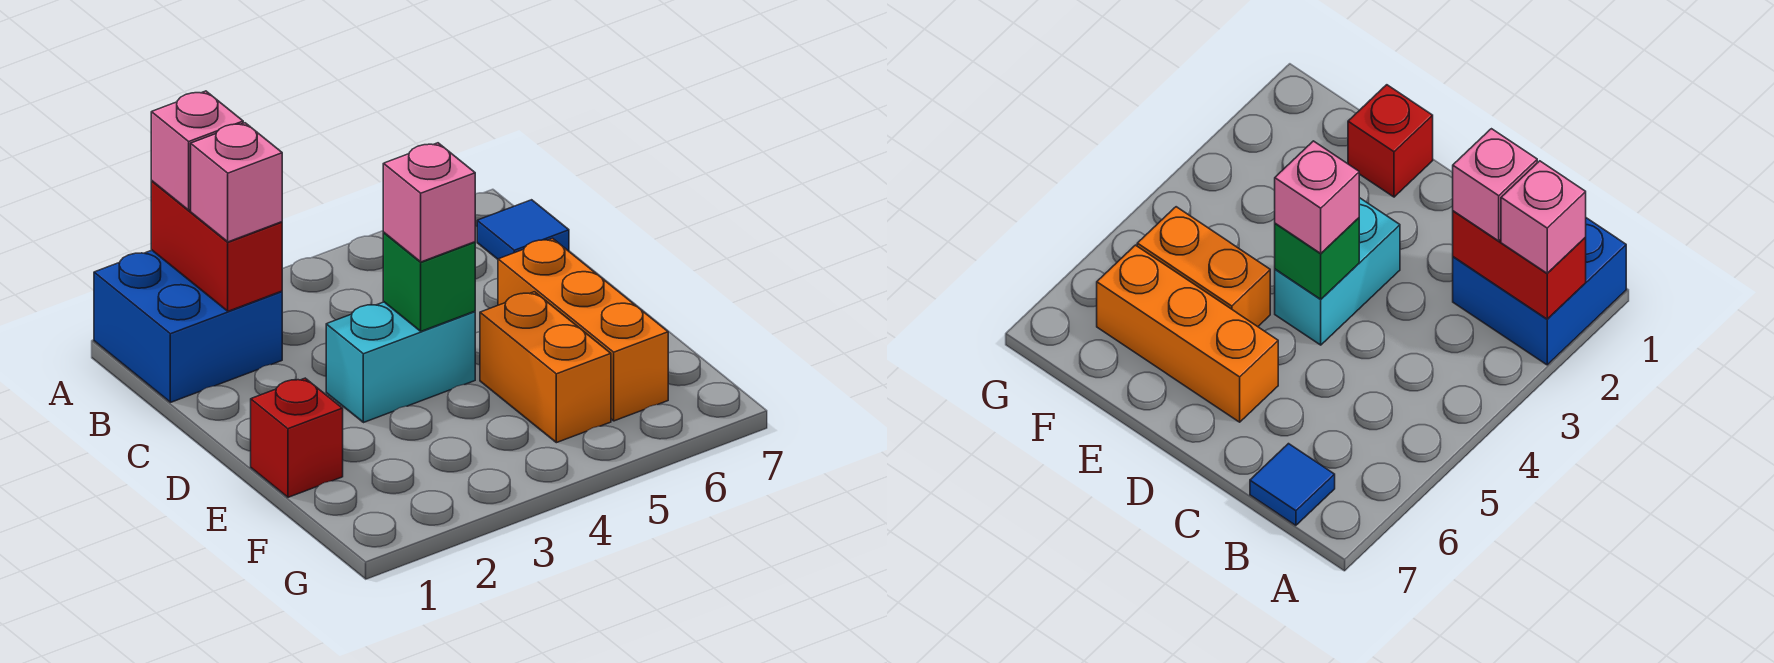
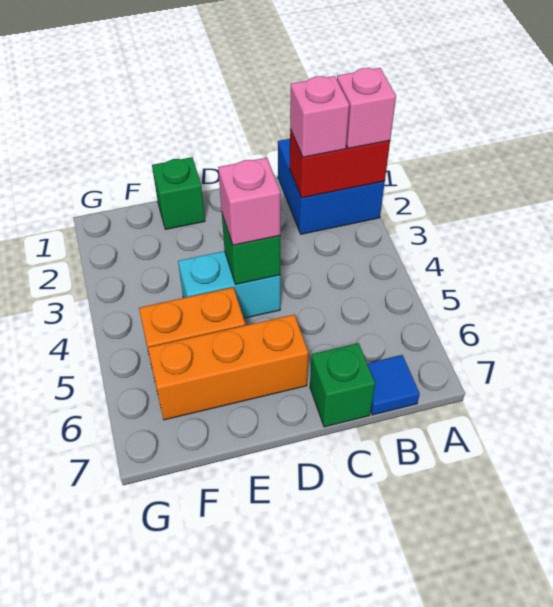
none -> green 1x1 brick [310,343,375,427]
cyan 1x2 brick [326,302,475,423] -> cyan 1x2 brick turned to [178,251,280,318]
red 1x1 brick [251,378,343,497] -> green 1x1 brick [152,157,205,229]

